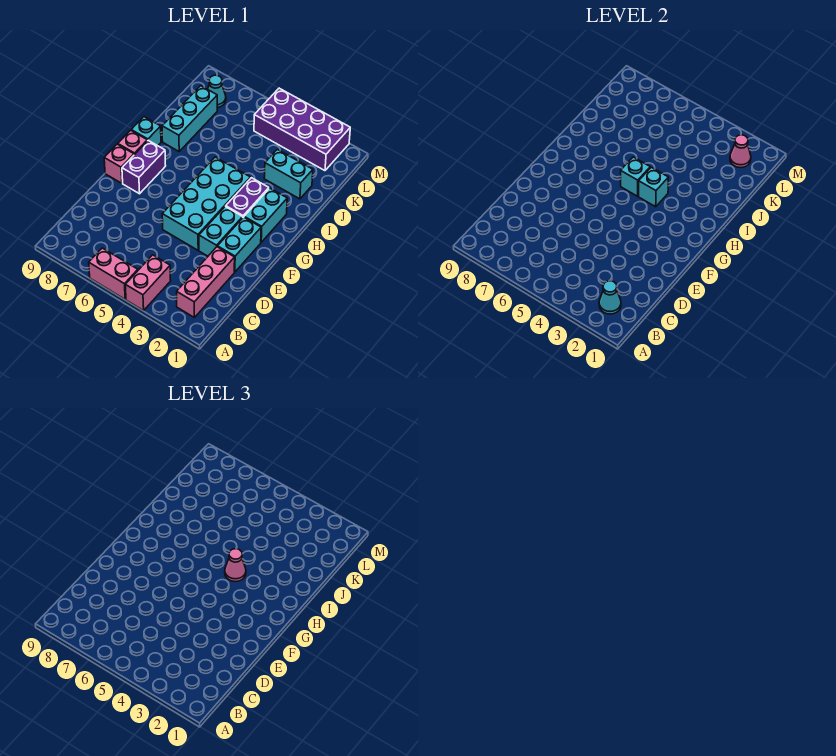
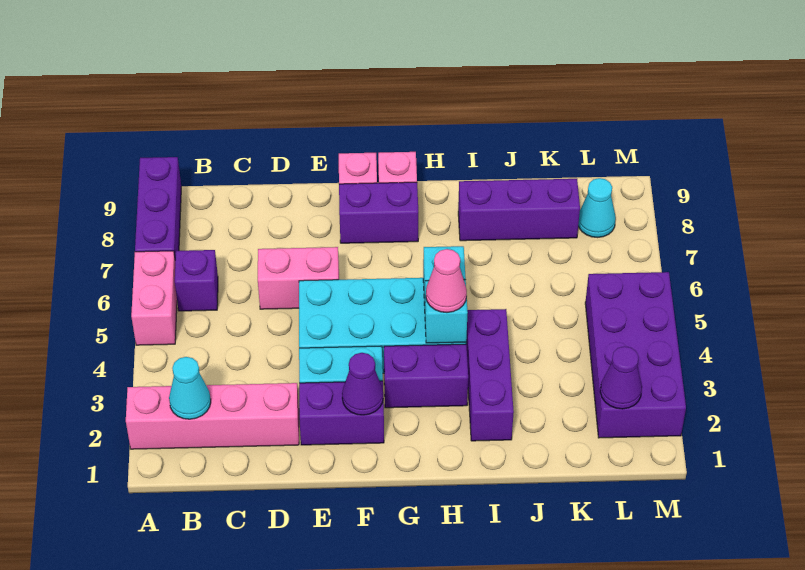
pink 1x2 brick [125,255,171,310] -> pink 1x2 brick moved to [258,247,339,309]
none -> purple 1x3 brick [135,157,181,260]
pink 1x3 brick [177,247,235,318] -> pink 1x4 brick [126,383,299,449]
none -> purple 1x1 brick [175,250,218,311]
cyan 1x2 brick [217,217,261,272] -> purple 1x2 brick [299,381,384,445]
none -> purple 1x1 cone [342,353,383,415]
cyan 1x2 brick [244,188,287,242] -> none
cyan 1x1 brick [131,117,161,146] -> none
none -> purple 1x3 brick [466,309,514,441]
cyan 1x3 brick [162,86,217,151] -> purple 1x3 brick [458,179,580,241]
cyan 1x2 brick [264,149,313,199] -> none
pink 1x1 cone [730,135,751,168] -> purple 1x1 cone [600,346,642,409]

